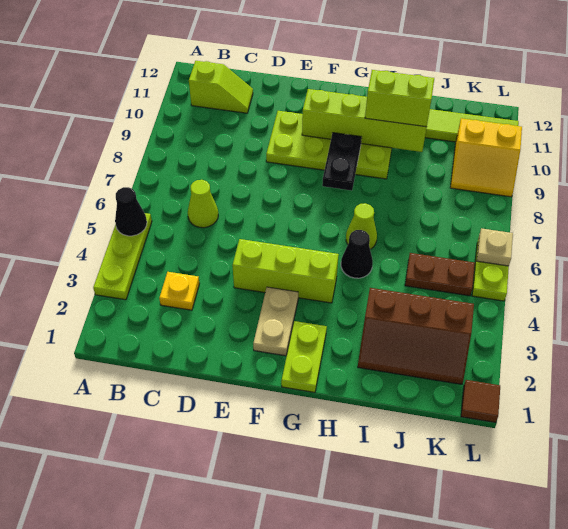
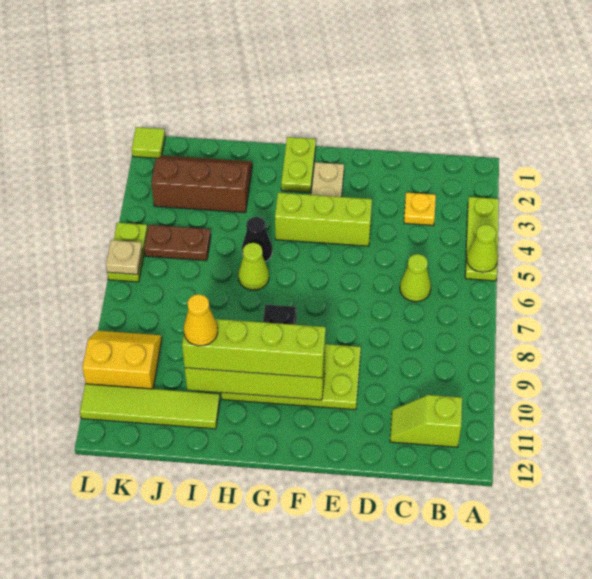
black 1x1 cone [115,187,147,236] -> lime 1x1 cone [467,224,498,272]
lime 1x2 brick [365,70,434,127] -> lime 1x4 brick [182,319,326,378]
none -> yellow 1x1 cone [184,294,218,346]
brown 1x1 tile [461,380,500,423] -> lime 1x1 tile [132,127,165,158]

